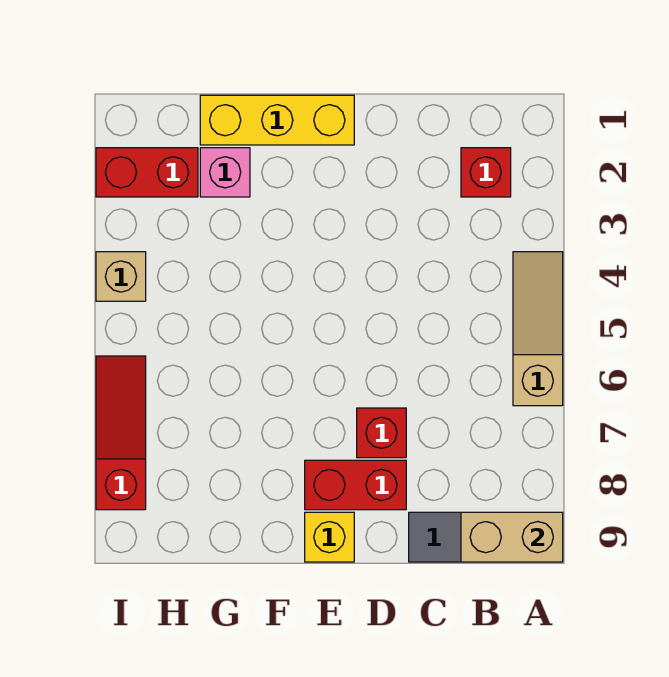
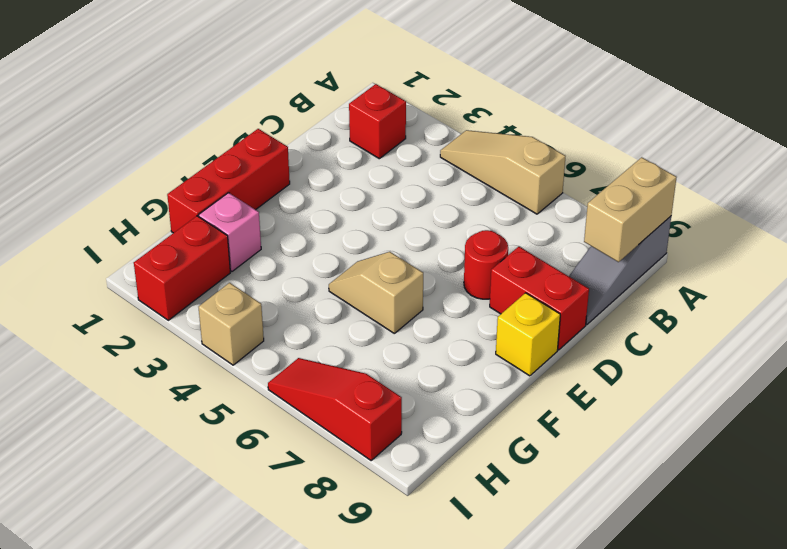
red 1x1 brick [357,408,406,458] -> red 1x1 round brick [464,230,508,299]
red 1x2 brick [305,460,406,510] -> red 1x2 brick turned to [490,247,589,350]
yellow 1x3 brick [200,95,354,145] -> red 1x3 brick [167,129,290,233]
none -> tan 1x2 slope [329,252,423,333]

